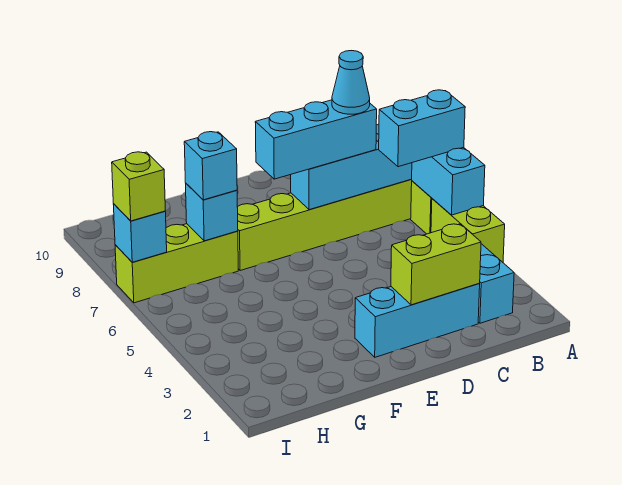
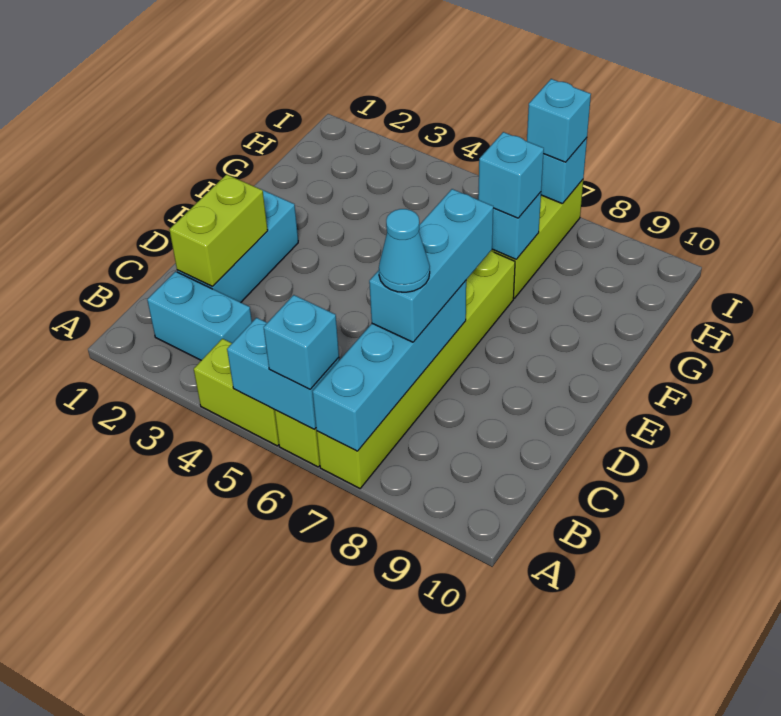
cyan 1x2 brick [379,90,465,167] -> cyan 1x1 brick [264,295,339,389]
lime 1x1 brick [112,152,165,221] -> cyan 1x1 brick [527,79,591,162]

